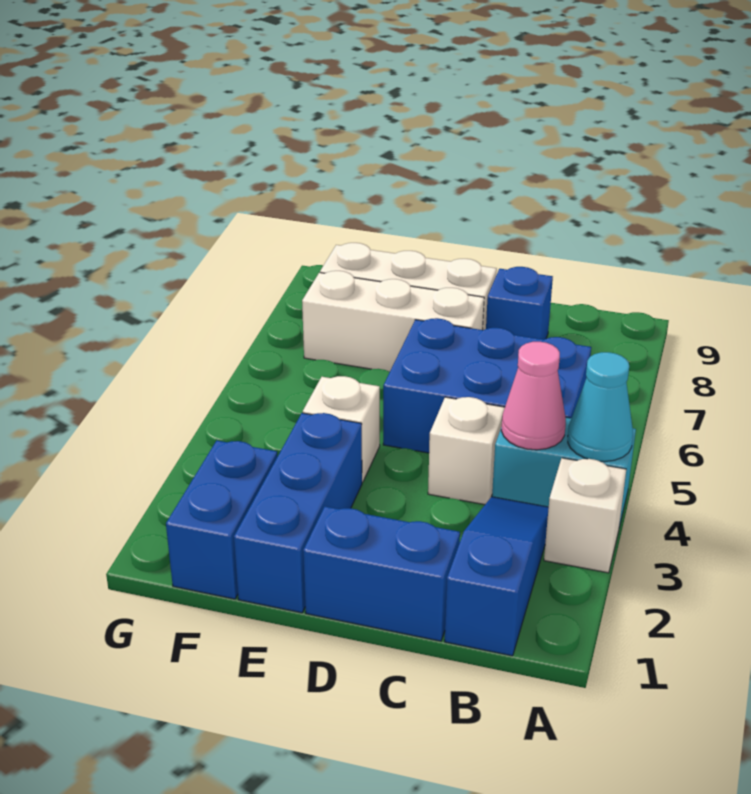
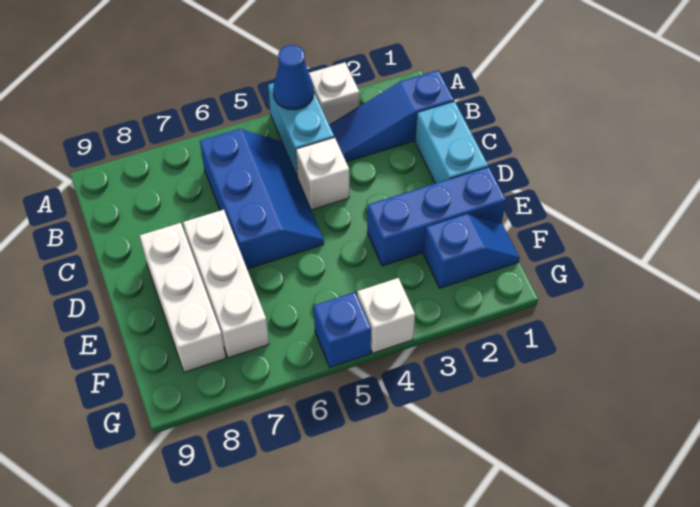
cyan 1x1 cone [568,352,633,462] -> blue 1x1 cone [273,45,314,110]
pink 1x1 cone [501,342,566,450] -> none
blue 2x3 brick [383,318,591,453] -> blue 2x3 slope [200,129,324,269]
blue 1x2 brick [303,507,460,641] -> cyan 1x2 brick [415,101,488,183]
blue 1x1 brick [486,267,553,340] -> blue 1x1 brick moved to [314,292,371,367]
white 1x1 brick [303,376,380,482] -> white 1x1 brick moved to [357,278,415,353]
blue 1x2 brick [166,441,277,599] -> blue 1x2 slope [424,214,520,288]

